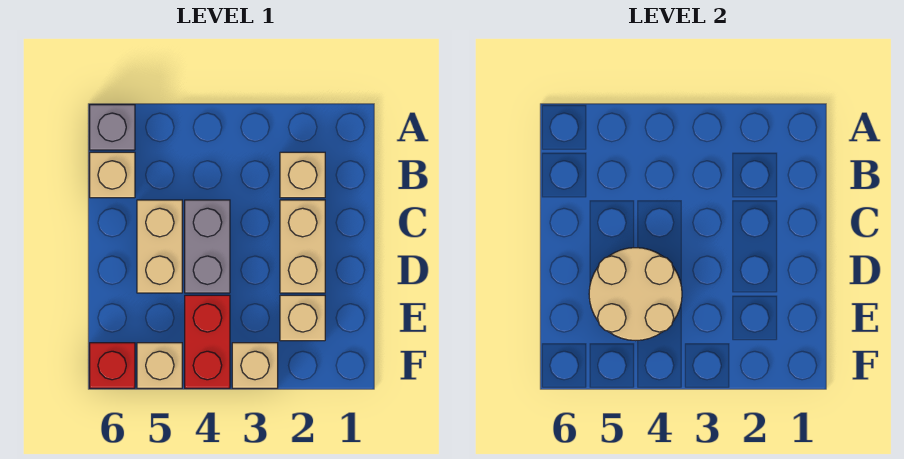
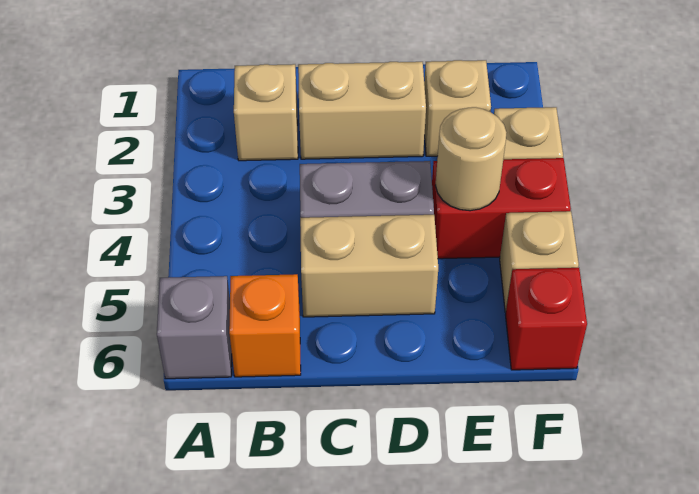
tan 1x1 brick [90,152,135,198] -> orange 1x1 brick [229,274,301,377]
tan 2x2 round brick [589,248,682,341] -> tan 1x1 round brick [435,107,507,211]

